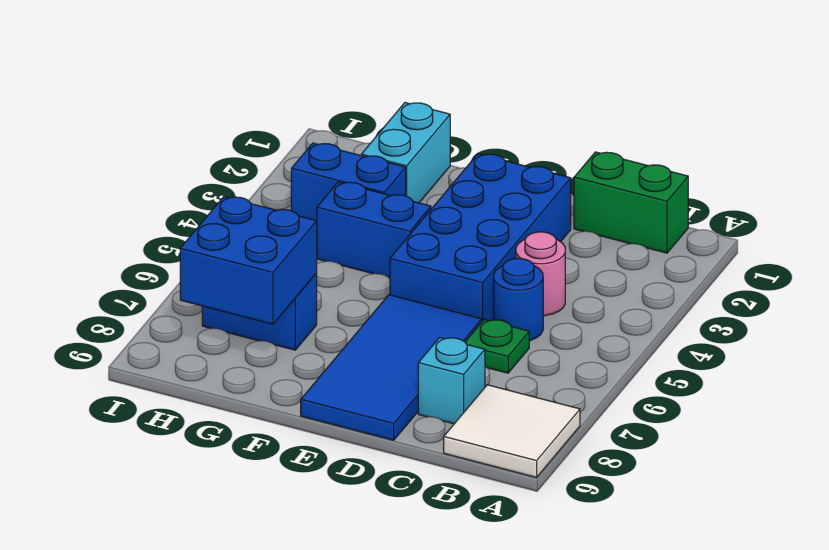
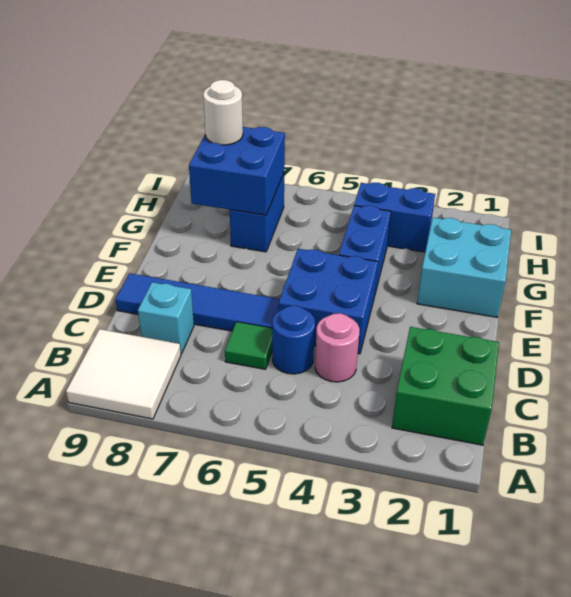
green 1x2 brick [574,152,688,253] -> green 2x2 brick [392,327,499,445]
green 1x1 plate [465,319,529,373] -> green 1x1 tile [225,322,272,369]
blue 2x4 brick [390,154,571,321] -> blue 2x2 brick [278,249,378,354]
blue 2x4 tile [301,295,482,440] -> blue 1x4 tile [115,273,280,331]
cyan 1x2 brick [361,103,450,203] -> cyan 2x2 brick [417,218,511,317]
blue 1x2 brick [291,143,406,221] -> blue 1x2 brick turned to [354,183,435,252]
none -> white 1x1 round brick [203,80,243,145]

